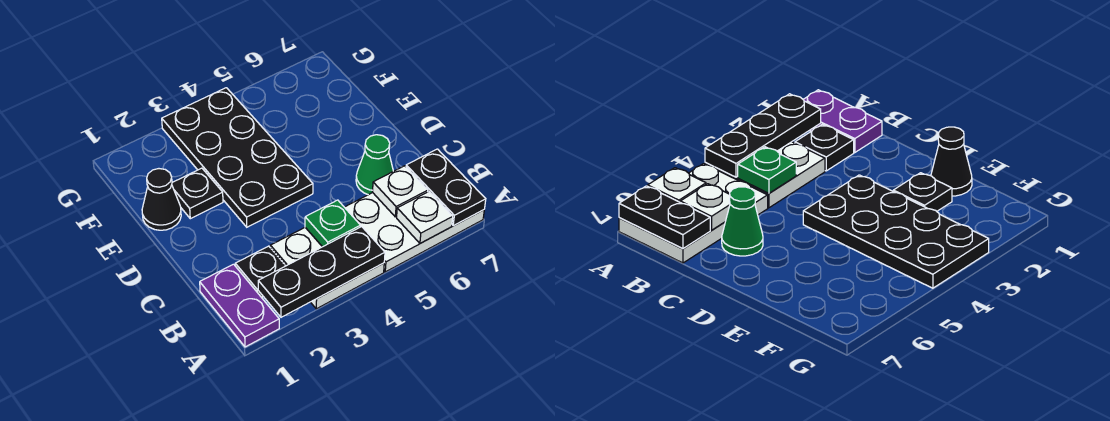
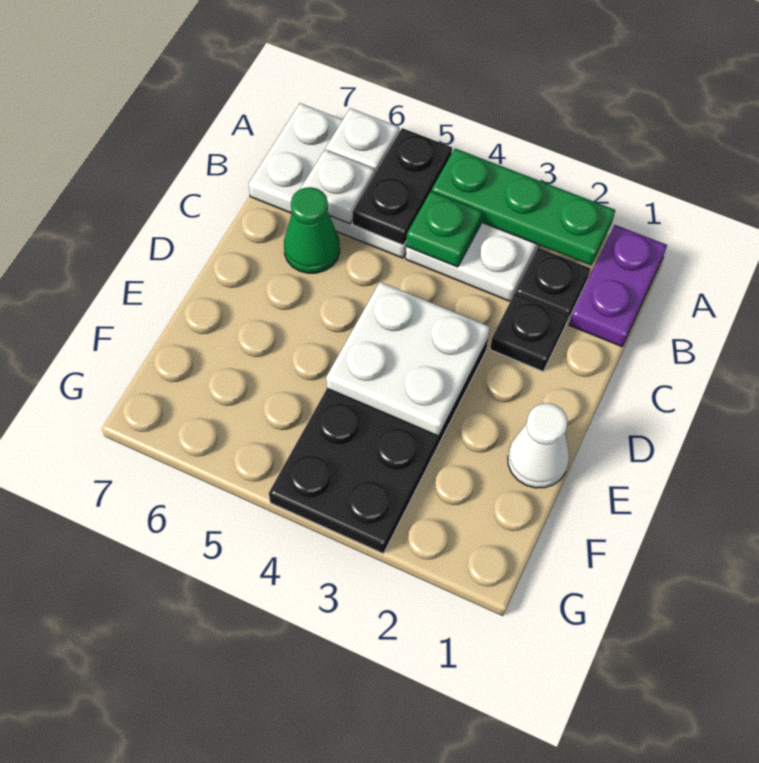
black 1x3 plate [258,227,385,317] -> green 1x3 plate [432,149,615,265]
black 1x2 plate [406,149,486,226] -> black 1x2 plate moved to [353,128,452,245]
none -> white 2x2 plate [326,282,490,436]
black 1x1 cone [142,169,181,230] -> white 1x1 cone [508,403,569,488]
black 1x1 plate [172,168,223,219] -> black 1x1 plate moved to [490,293,568,371]

